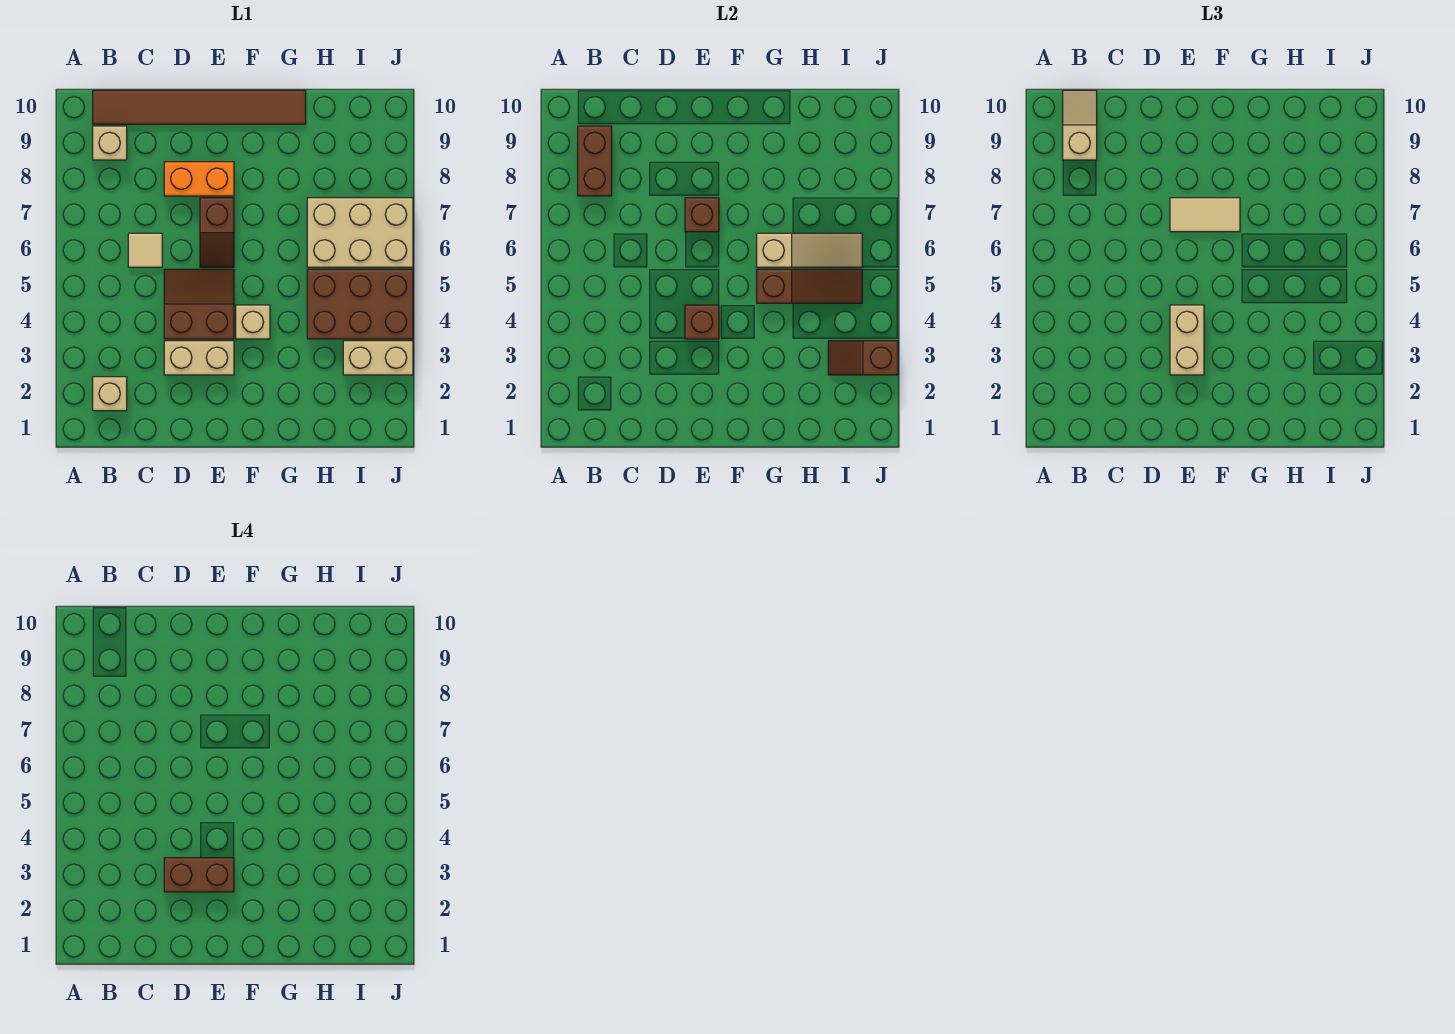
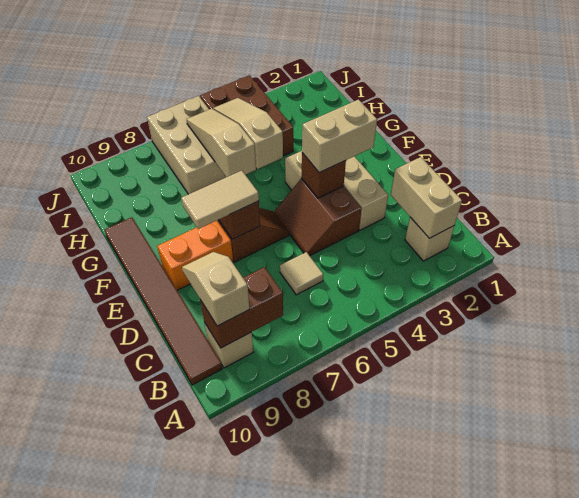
tan 1x2 slope [1063,90,1097,160] -> tan 1x2 slope turned to [182,252,250,326]
brown 1x2 brick [164,858,234,892] -> none
orange 1x2 brick [164,162,234,196] -> orange 1x2 brick turned to [157,221,233,290]
tan 1x2 tile [1170,198,1240,232] -> tan 1x2 tile turned to [181,171,259,229]
brown 1x3 slope [757,269,862,303] -> tan 1x3 slope [213,98,283,169]
tan 1x2 brick [343,341,413,375] -> tan 1x2 brick moved to [391,157,462,238]
brown 1x2 slope [828,341,898,375] -> none

